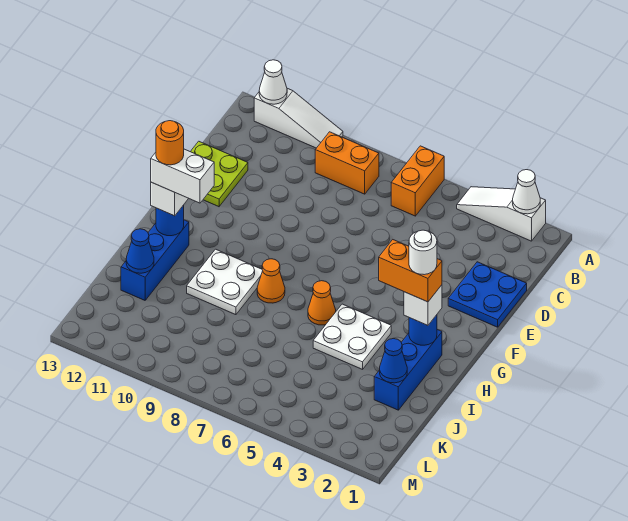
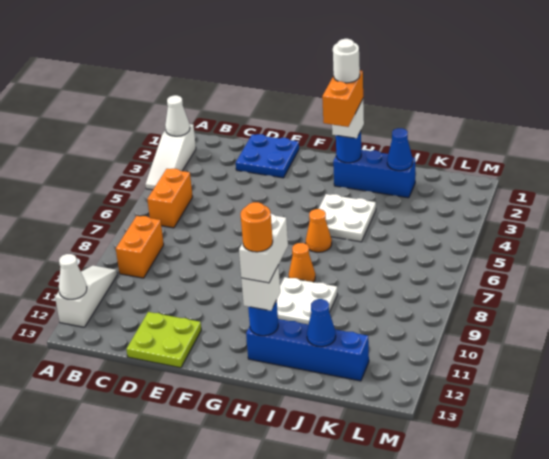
orange 1x2 brick [391,146,444,216] -> orange 1x2 brick turned to [147,169,193,228]
blue 1x3 brick [121,220,189,300] -> blue 1x4 brick [246,319,369,381]

